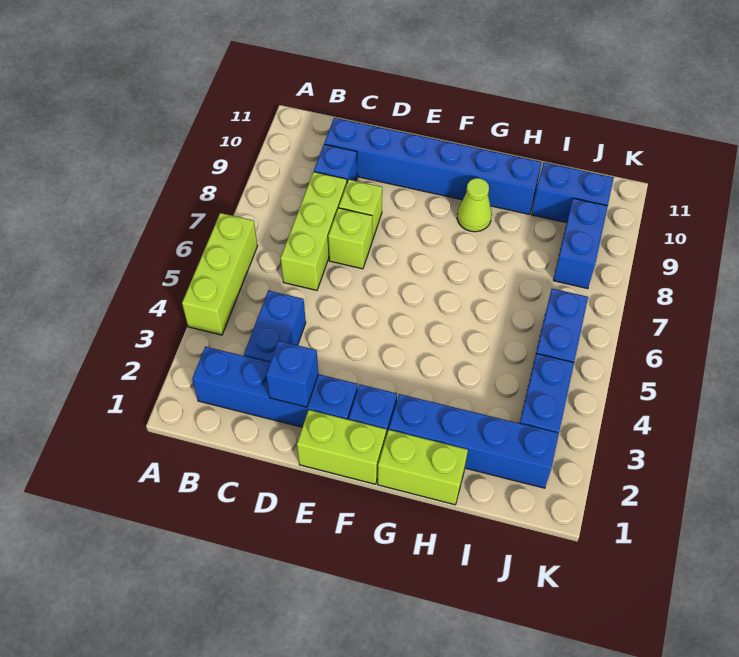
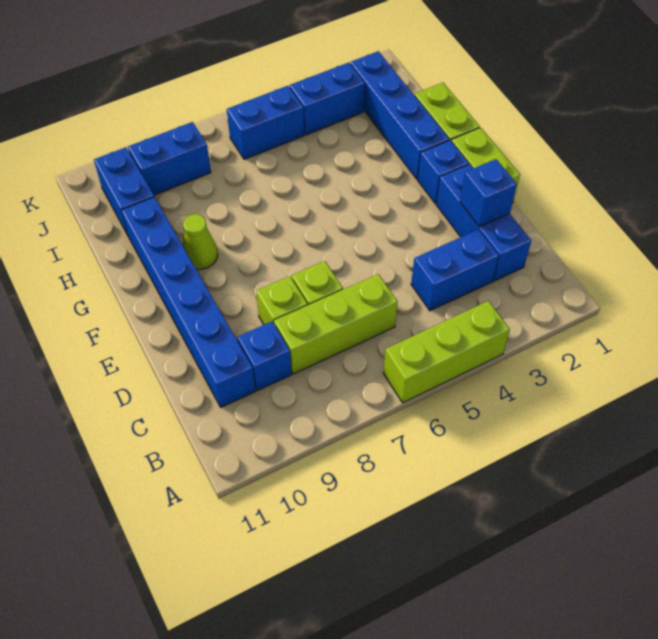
blue 1x4 brick [192,347,358,427] -> blue 1x3 brick [436,164,531,281]

